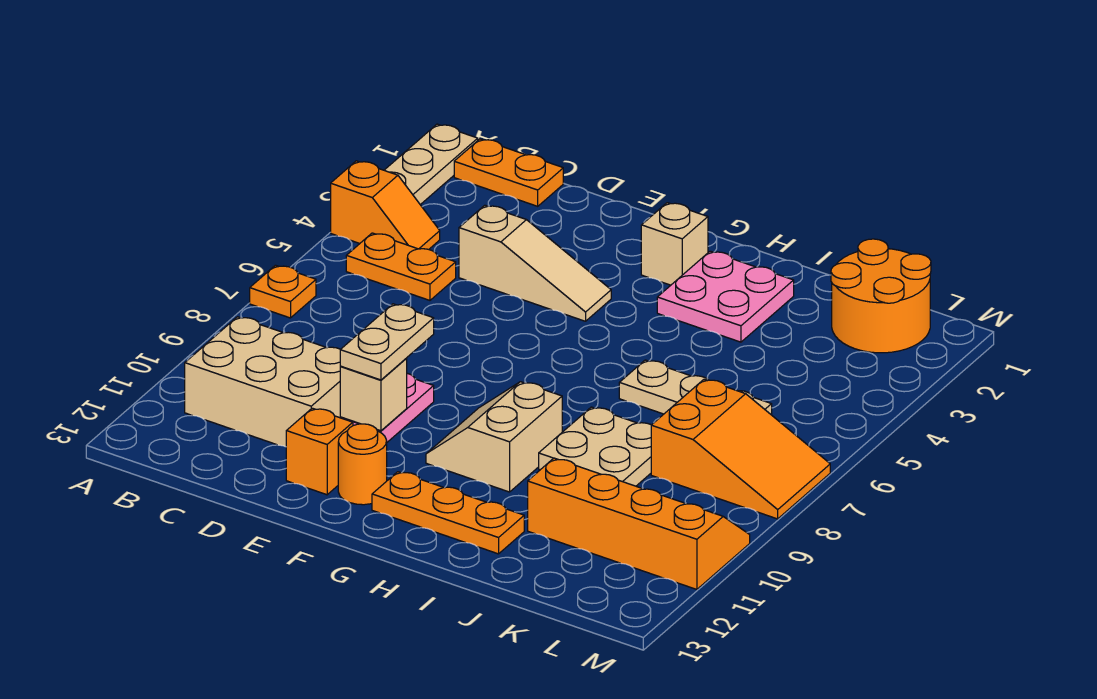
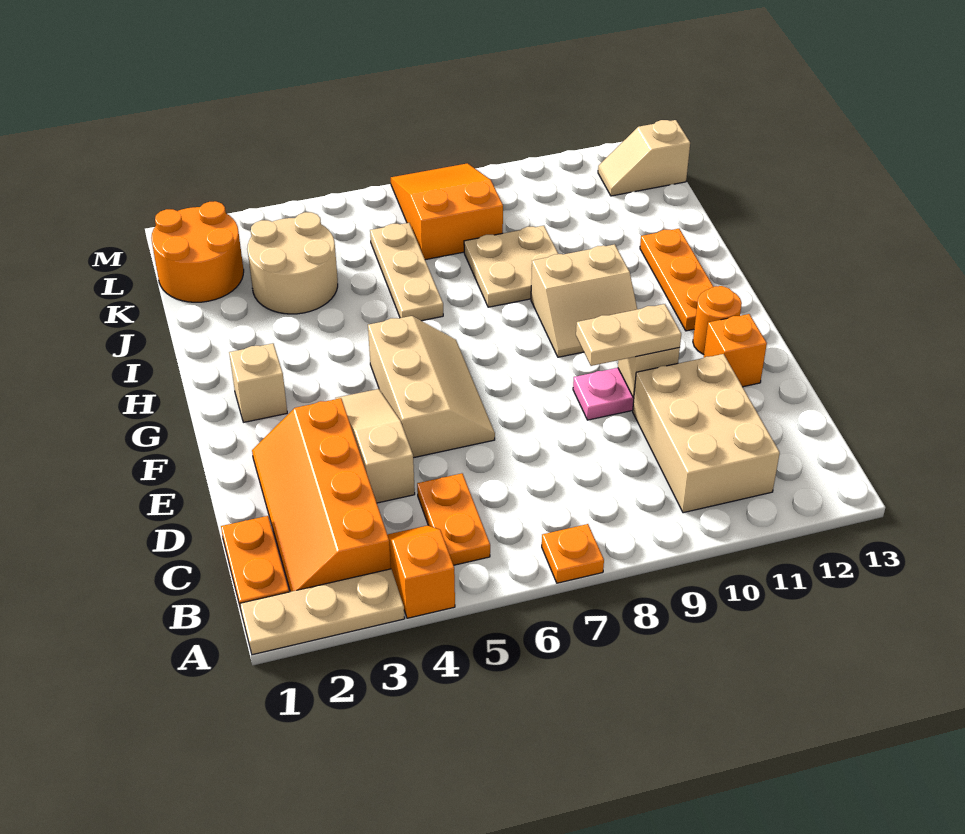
none -> tan 2x3 slope [368,316,495,458]
pink 2x2 plate [657,251,794,342] -> none
none -> tan 2x2 round brick [247,212,338,314]
orange 2x4 slope [528,458,750,589] -> orange 2x4 slope moved to [252,398,391,592]
none -> tan 1x2 slope [598,120,690,196]

